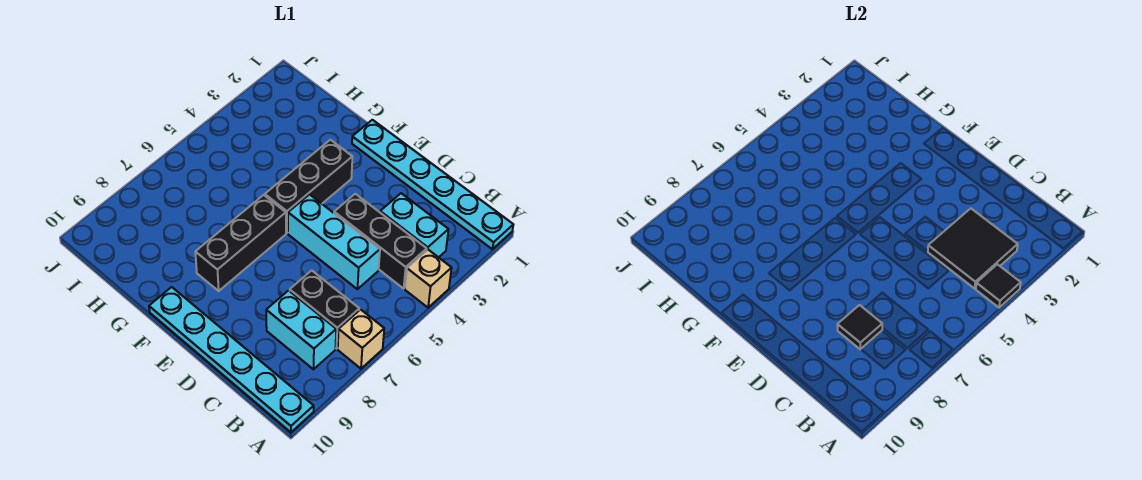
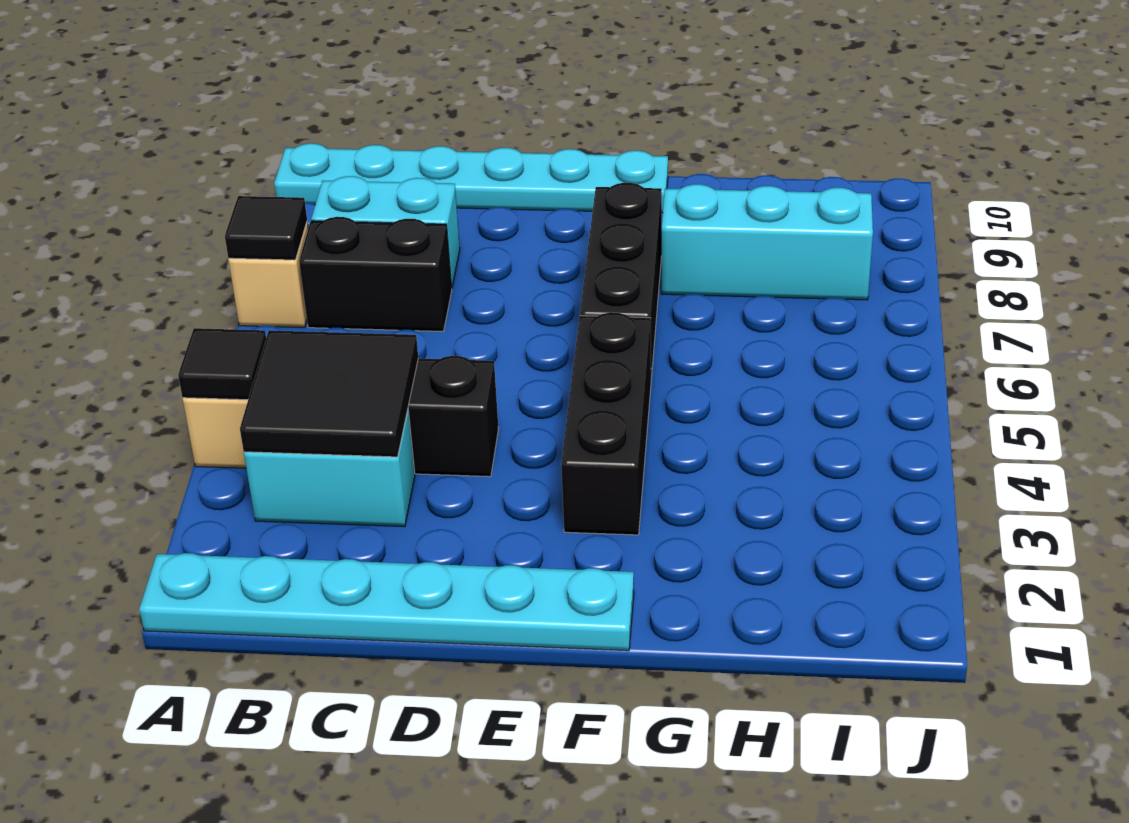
cyan 1x3 brick [288,194,380,289] -> cyan 1x3 brick moved to [662,184,873,300]
black 1x1 tile [837,305,882,349] -> black 1x1 tile moved to [225,196,307,260]

